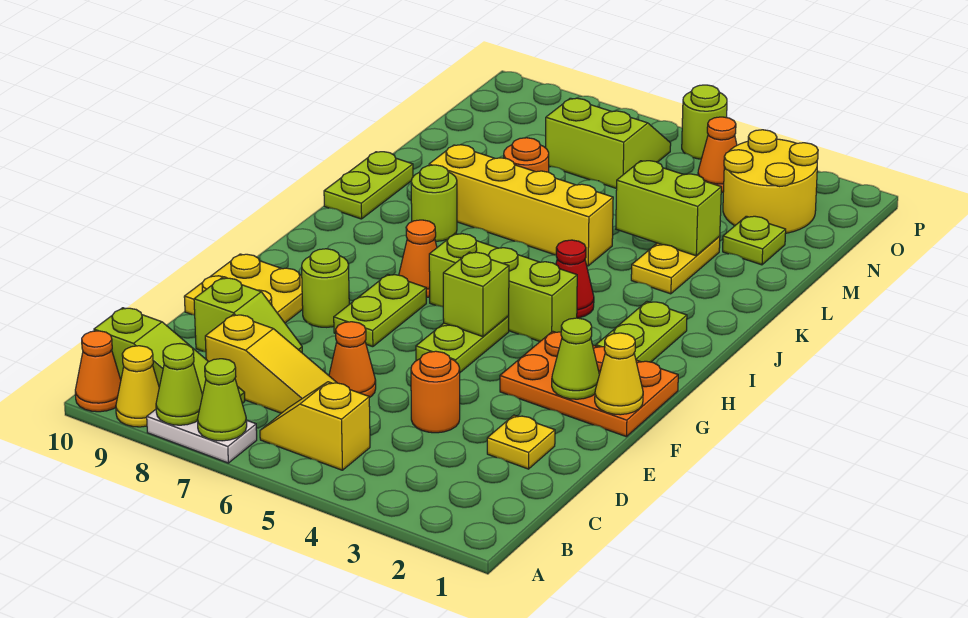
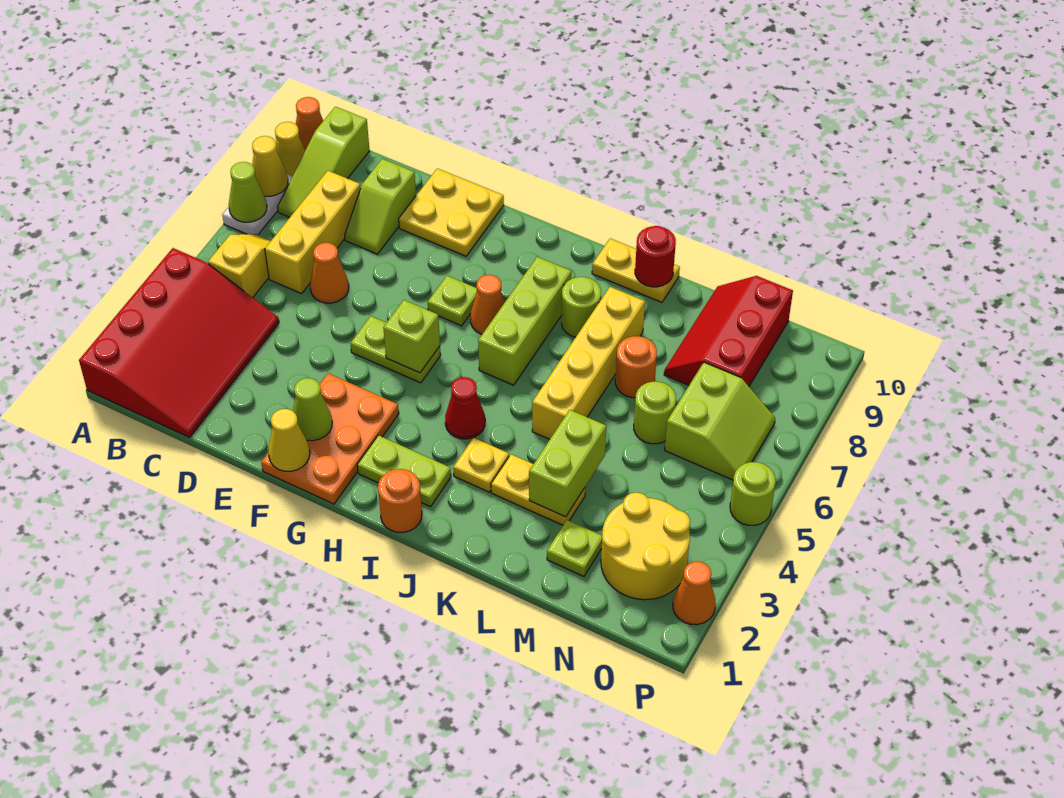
none -> red 3x4 slope [79,248,279,437]
lime 1x1 cone [156,344,202,425] -> yellow 1x1 cone [252,136,288,196]
yellow 1x3 slope [205,314,337,413] -> yellow 1x3 brick [265,171,361,294]
yellow 1x1 plate [487,415,555,469] -> yellow 1x1 plate moved to [453,438,509,492]
orange 1x1 round brick [411,351,460,433] -> orange 1x1 round brick moved to [378,469,422,532]
lime 1x2 plate [334,274,426,347] -> lime 1x1 plate [428,276,477,326]
lime 1x1 round brick [302,249,349,327] -> lime 1x1 round brick moved to [634,382,676,444]
lime 1x3 brick [429,234,577,341] -> lime 1x3 brick moved to [478,257,572,385]
lime 1x2 plate [324,152,413,219] -> yellow 1x2 plate [592,239,680,302]
none -> red 1x1 round brick [635,226,676,287]
none -> red 2x3 slope [664,276,793,386]
orange 1x1 cone [698,117,737,192] -> orange 1x1 cone moved to [673,561,716,625]

